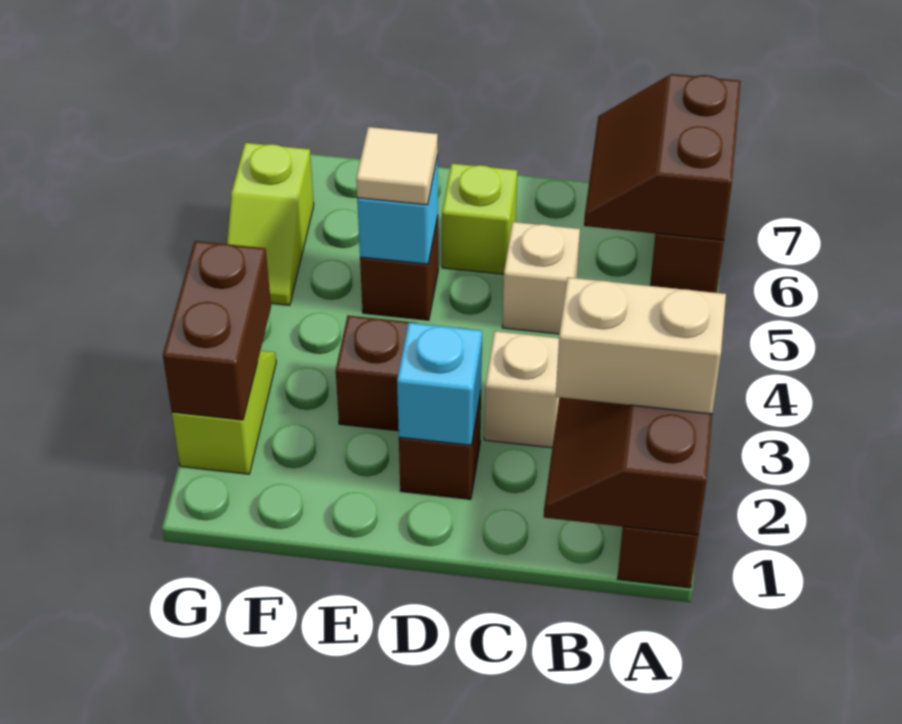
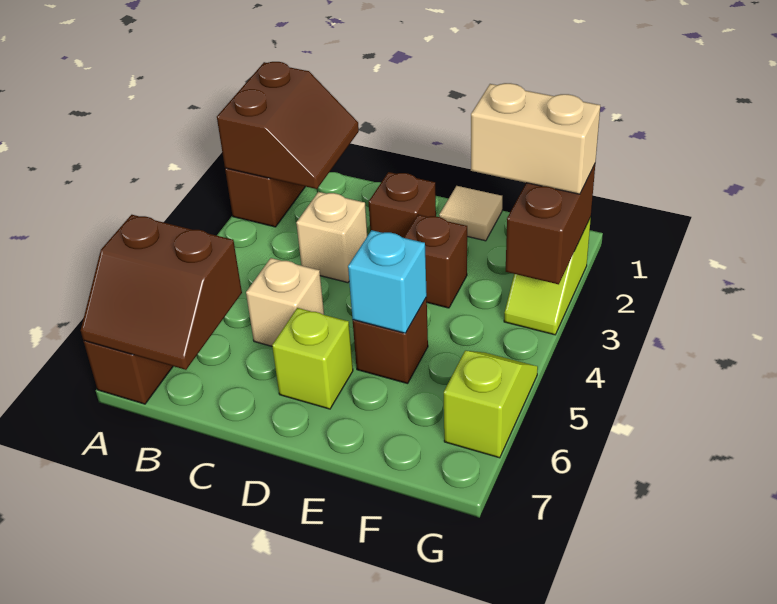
tan 1x2 brick [556,277,726,414] -> tan 1x2 brick moved to [471,83,600,194]
brown 2x2 slope [584,74,741,240] -> brown 2x2 slope turned to [81,215,242,370]
cyan 1x1 brick [397,323,482,445] -> none
tan 1x1 tile [356,127,438,205] -> tan 1x1 tile moved to [439,186,502,241]

